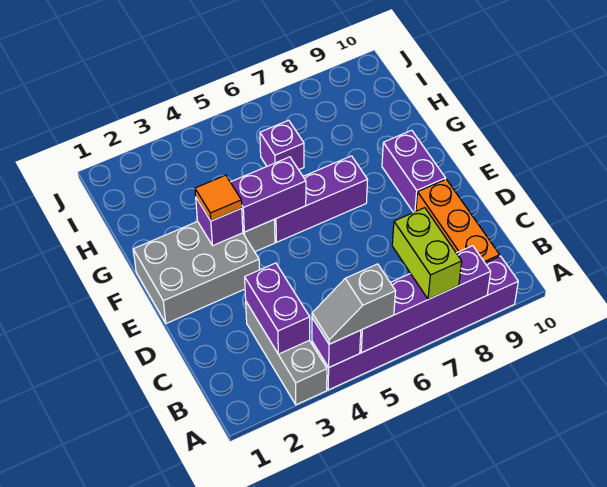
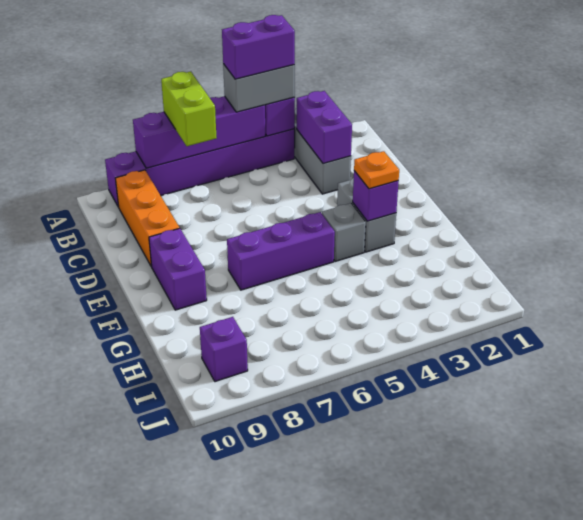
grey 1x2 slope [312,264,396,344] -> grey 1x2 brick [223,64,295,112]
grey 2x3 brick [133,221,259,324] -> grey 1x2 brick [337,178,396,252]
orange 1x1 tile [195,175,242,221] -> orange 1x1 plate [354,151,399,189]
purple 1x2 brick [231,157,306,232] -> purple 1x2 brick moved to [222,15,295,79]
purple 1x1 brick [260,120,304,170] -> purple 1x1 brick moved to [200,317,248,382]

